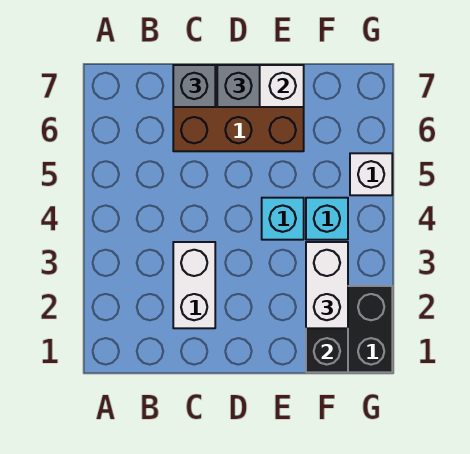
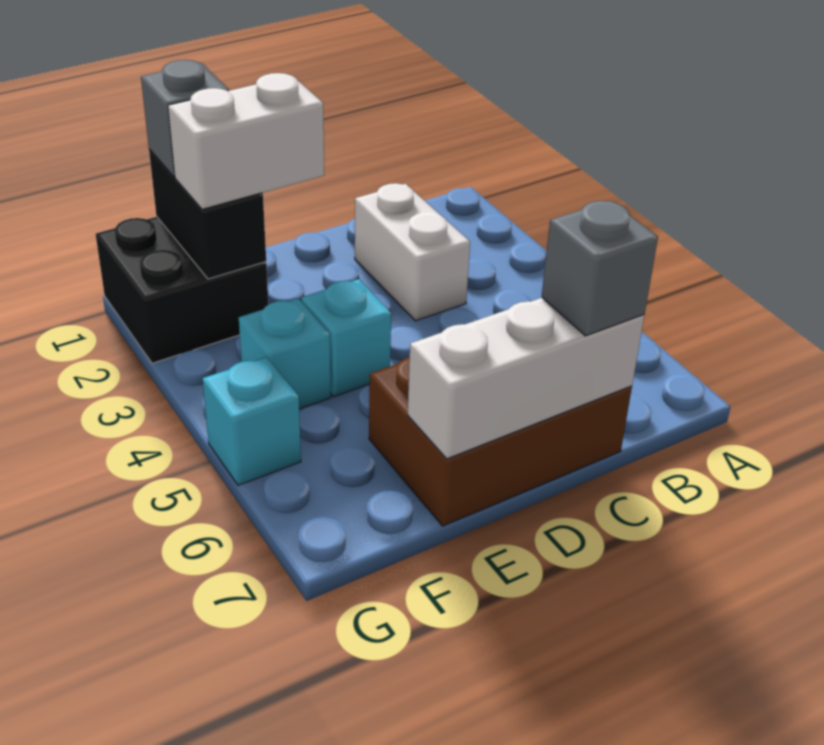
grey 1x1 brick [217,65,260,107] -> grey 1x1 brick moved to [141,60,229,177]
white 1x2 brick [306,242,348,328] -> white 1x2 brick turned to [168,73,324,209]
white 1x1 brick [350,153,392,195] -> cyan 1x1 brick [203,357,301,485]

